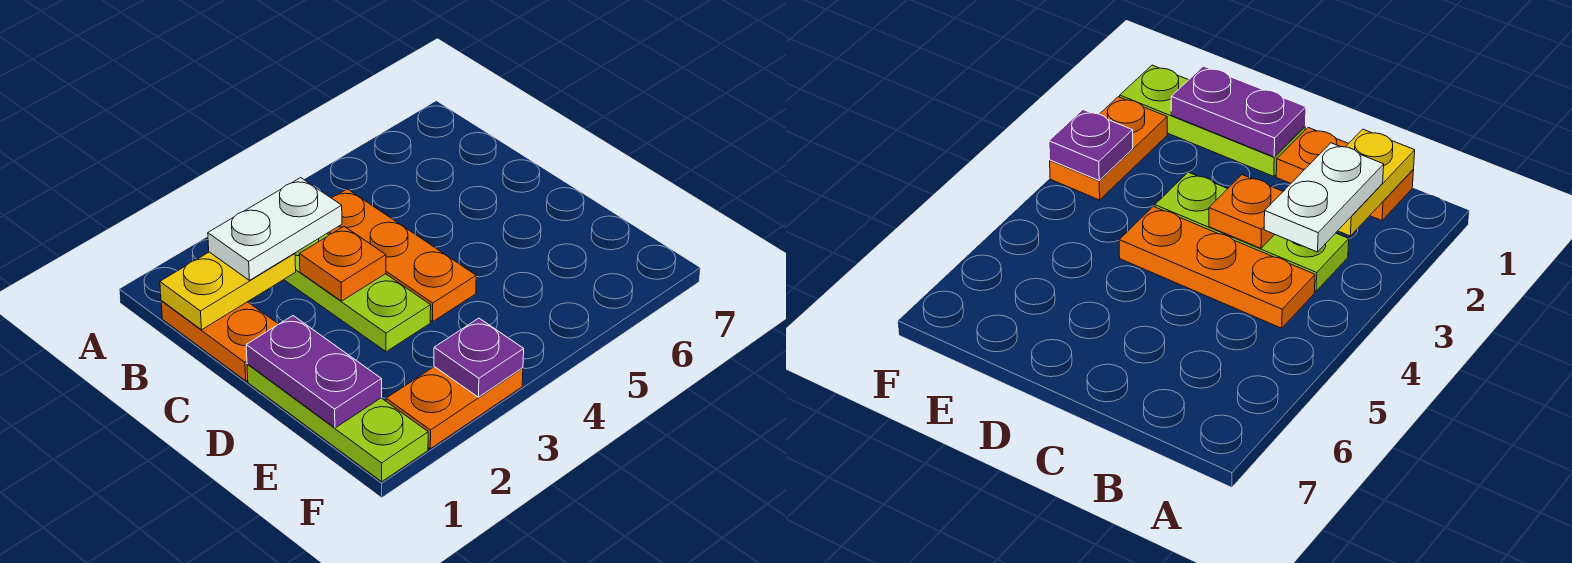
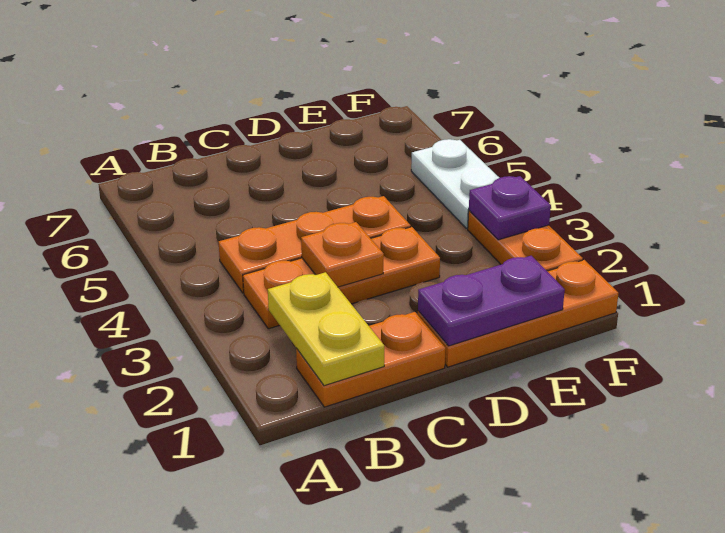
white 1x2 plate [208,178,342,280] -> white 1x2 plate moved to [411,139,499,228]
lime 1x3 plate [284,234,431,352] -> orange 1x3 plate [243,227,440,329]
lime 1x3 plate [247,364,428,482] -> orange 1x3 plate [418,260,618,367]

